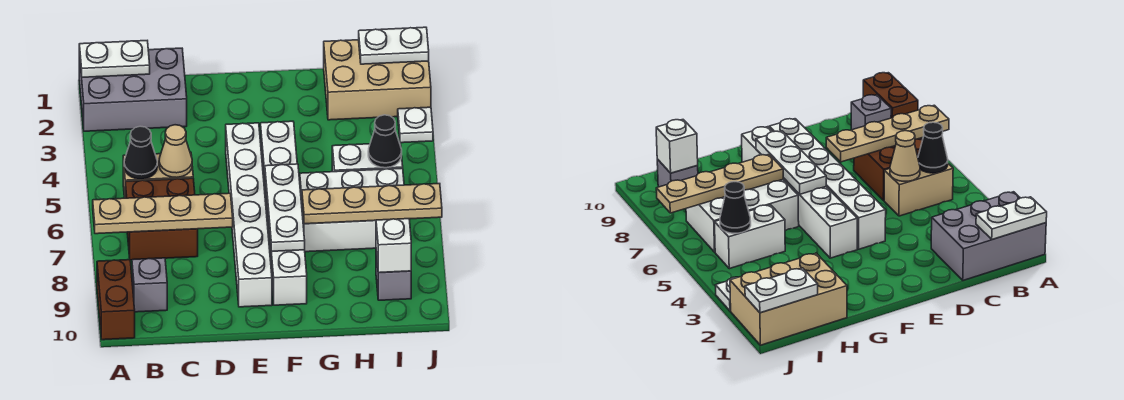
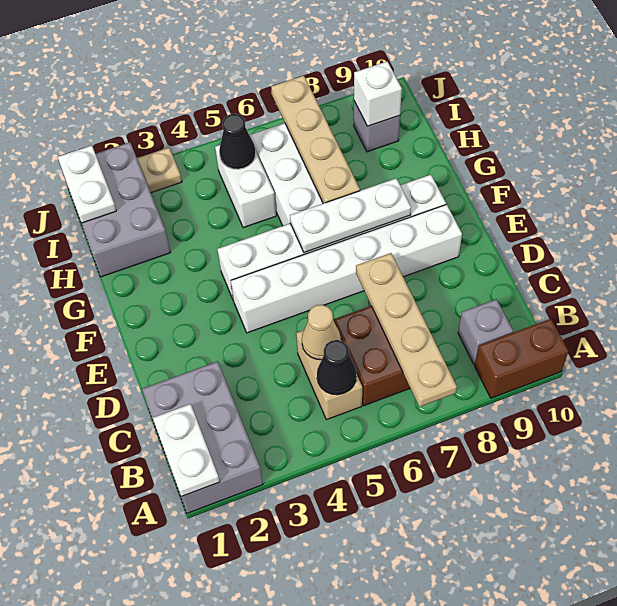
tan 2x3 brick [324,40,431,120] -> grey 2x3 brick [65,142,171,277]
white 1x1 plate [398,107,433,143] -> tan 1x1 plate [137,148,182,193]

